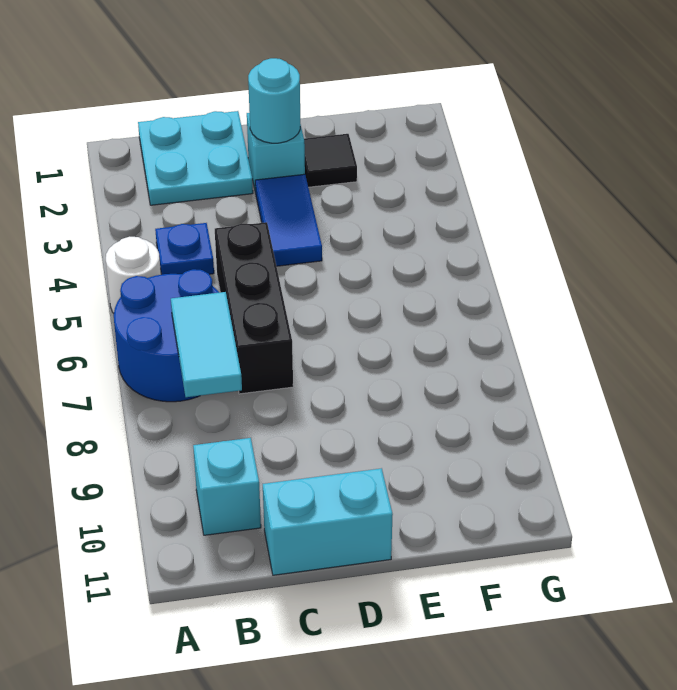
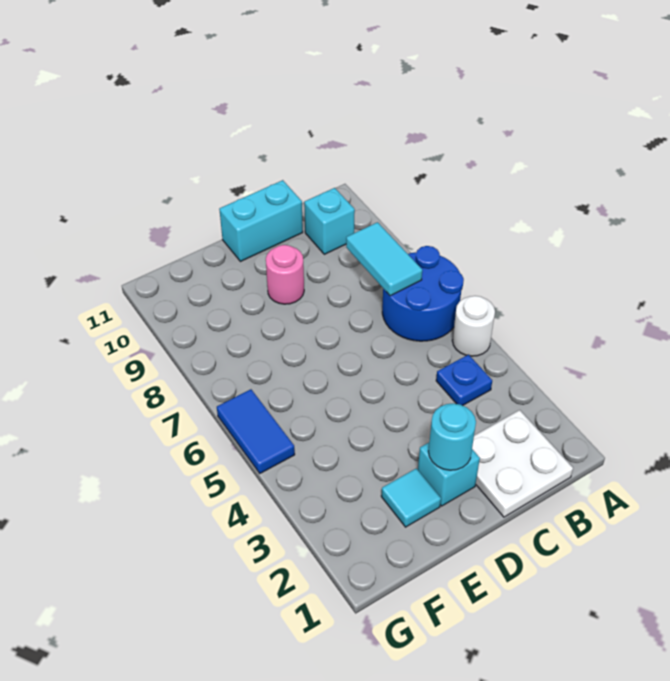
cyan 2x2 plate [138,111,253,205] -> white 2x2 plate [472,410,573,517]
black 1x3 brick [215,222,293,394] -> none
blue 1x2 tile [255,174,322,266] -> blue 1x2 tile moved to [217,389,295,473]
none -> pink 1x1 round brick [266,245,304,304]
black 1x1 tile [304,134,357,187] -> cyan 1x1 tile [381,469,441,527]

